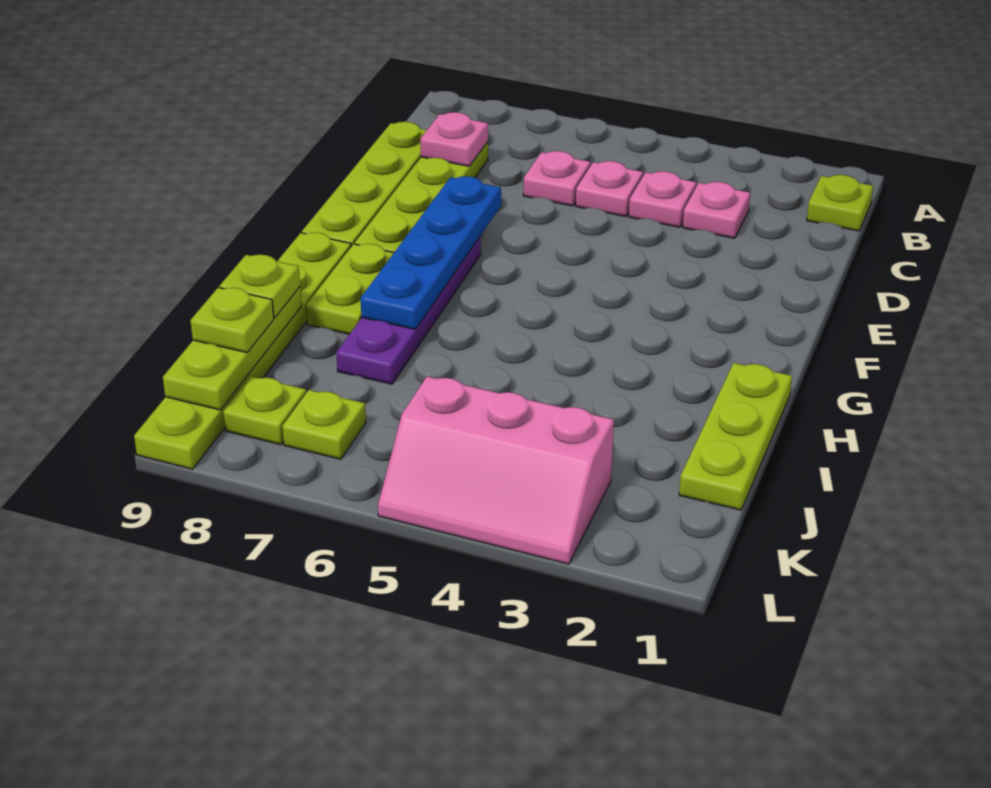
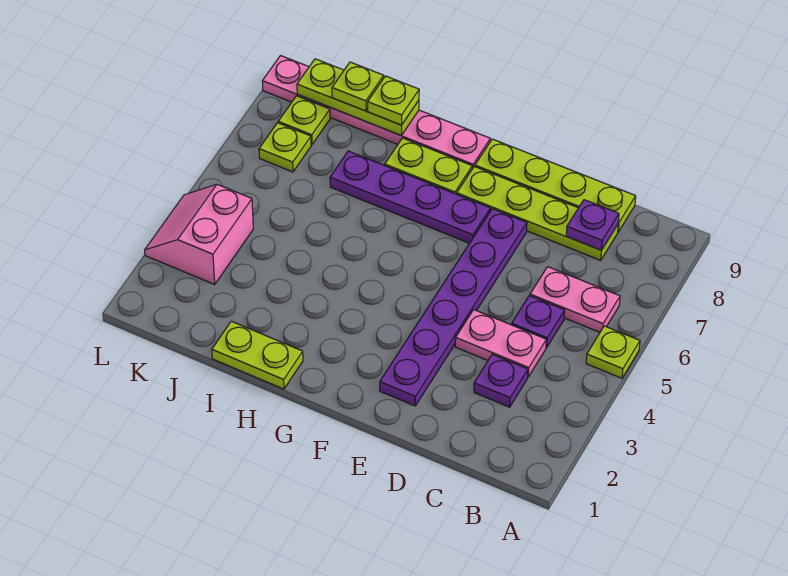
lime 1x1 plate [807,175,873,231] -> lime 1x1 plate moved to [586,326,640,378]
pink 1x1 plate [683,182,750,238] -> purple 1x1 plate [474,354,528,407]
pink 1x1 plate [629,171,696,227] -> pink 1x2 plate [455,310,546,377]
pink 1x1 plate [576,161,643,217] -> purple 1x1 plate [512,296,565,347]
pink 1x1 plate [523,151,591,206] -> pink 1x2 plate [530,267,620,332]
pink 1x1 plate [420,112,488,166] -> purple 1x1 plate [566,200,619,250]
none -> purple 1x6 plate [380,209,527,406]
blue 1x4 plate [361,176,501,329] -> none
lime 1x6 plate [134,232,351,469] -> pink 1x6 plate [262,56,490,169]
lime 1x3 plate [679,363,792,510] -> lime 1x2 plate [212,321,303,389]
pink 2x3 slope [378,377,614,564] -> pink 2x2 slope [145,184,253,284]

